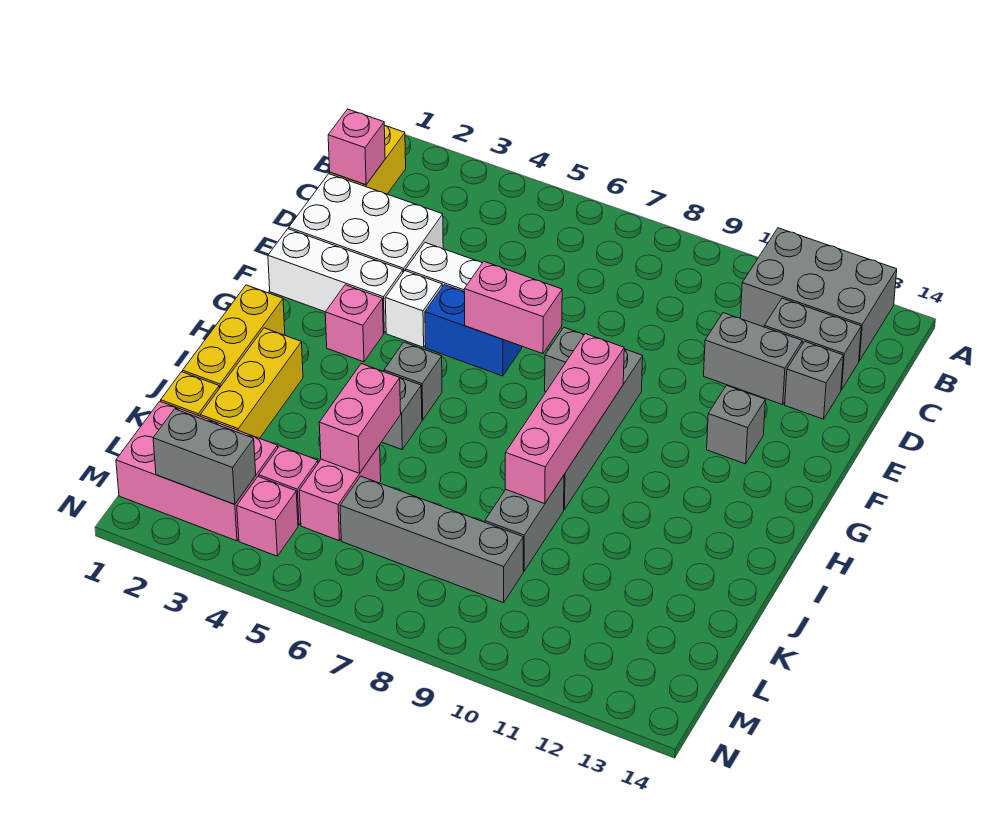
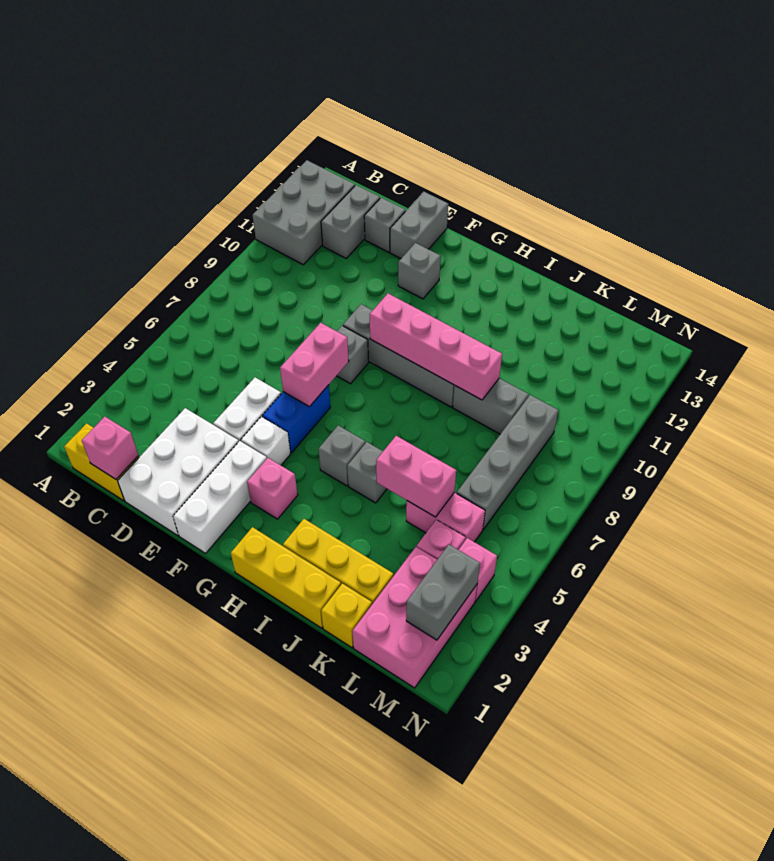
grey 1x2 brick [704,313,802,405] -> grey 1x2 brick moved to [390,192,448,259]

